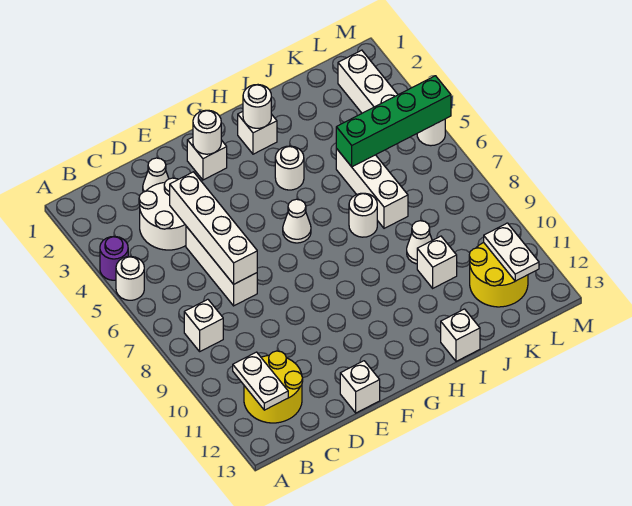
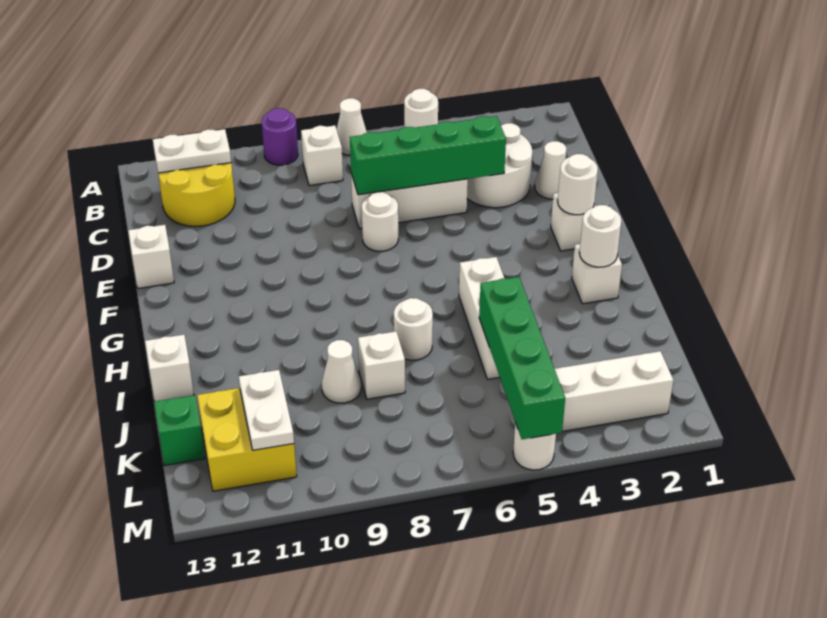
purple 1x1 round brick [100,236,128,280] -> purple 1x1 round brick moved to [262,108,298,165]
white 1x4 brick [170,172,257,284] -> green 1x4 brick [350,116,506,195]
white 1x1 cone [283,199,311,243] -> white 1x1 cone moved to [337,98,367,155]
white 1x1 round brick [275,146,304,190] -> white 1x1 round brick moved to [362,192,398,251]
white 1x3 brick [336,148,408,228] -> white 1x3 brick turned to [459,257,505,379]
white 1x1 brick [417,236,457,288] -> white 1x1 brick moved to [358,331,405,399]
yellow 2x2 round brick [469,243,528,307] -> yellow 2x2 brick [197,388,297,491]
none -> green 1x1 brick [154,395,205,466]
white 1x2 plate [484,223,539,281] -> white 1x2 plate turned to [239,370,294,450]

